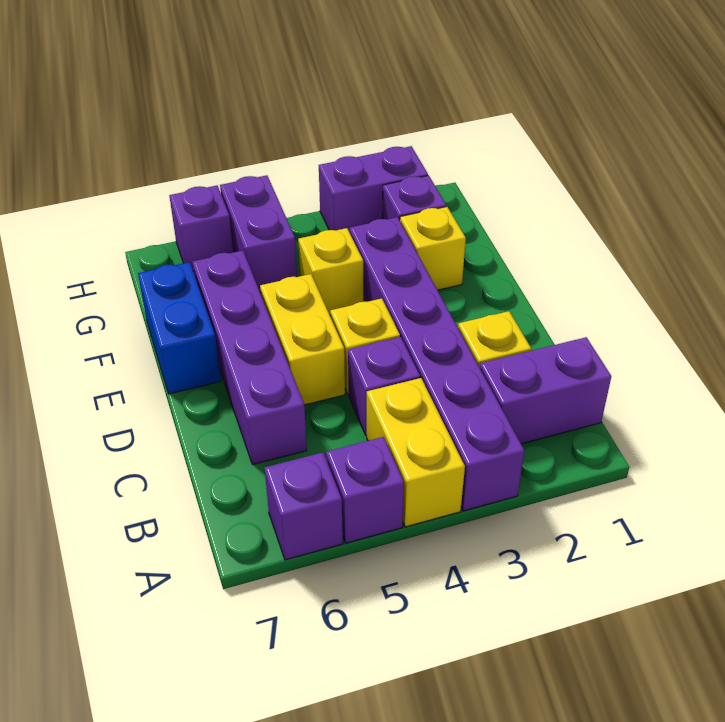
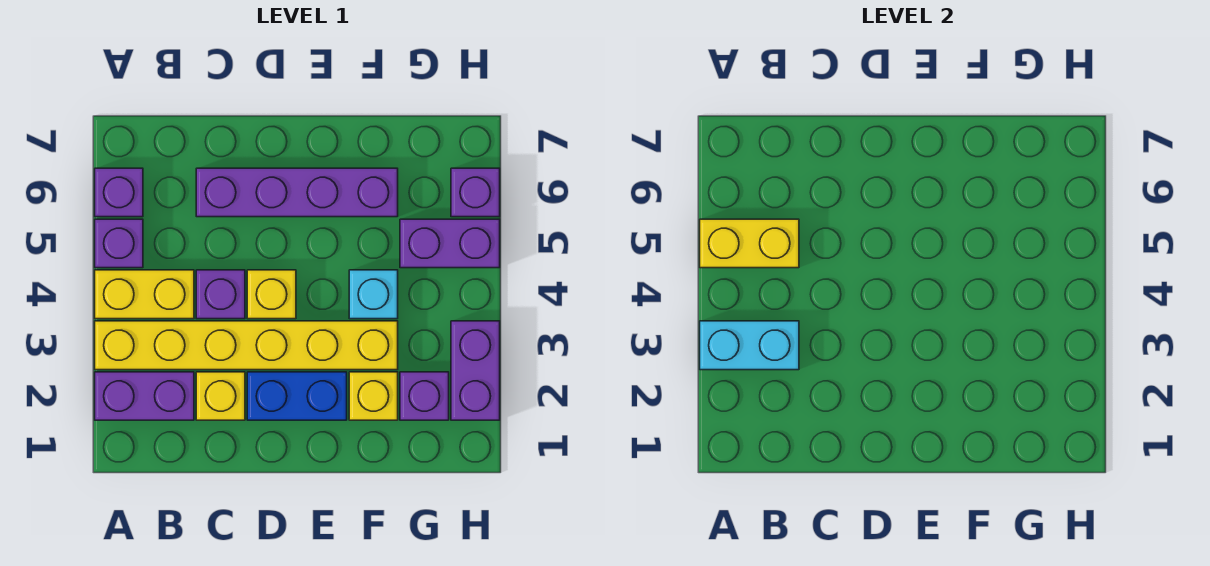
purple 1x6 brick [350,217,524,511] -> yellow 1x6 brick [95,321,398,370]
none -> cyan 1x2 brick [700,321,799,370]
purple 1x2 brick [480,337,611,444] -> purple 1x2 brick turned to [95,372,194,420]
yellow 1x2 brick [260,274,345,405] -> yellow 1x2 brick moved to [700,219,799,268]
blue 1x2 brick [138,262,221,394] -> blue 1x2 brick moved to [247,372,347,420]
yellow 1x1 brick [298,228,363,315] -> cyan 1x1 brick [349,270,398,319]

